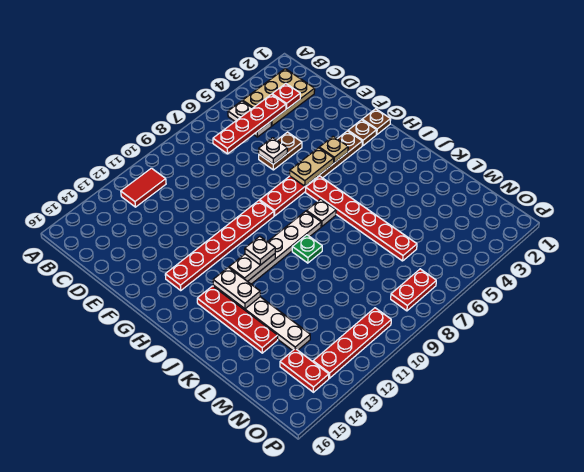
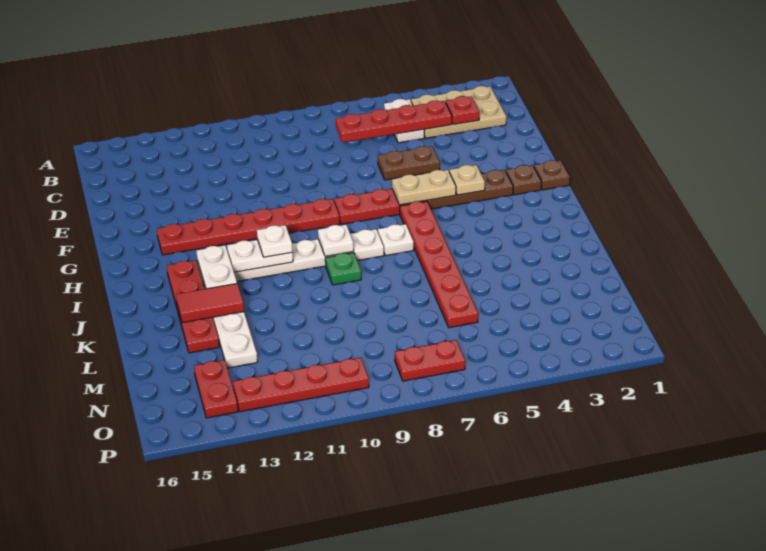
red 1x2 tile [121,168,166,207] -> red 1x2 tile moved to [176,284,244,323]
white 1x1 plate [259,138,287,164] -> white 1x1 plate moved to [318,225,354,256]

